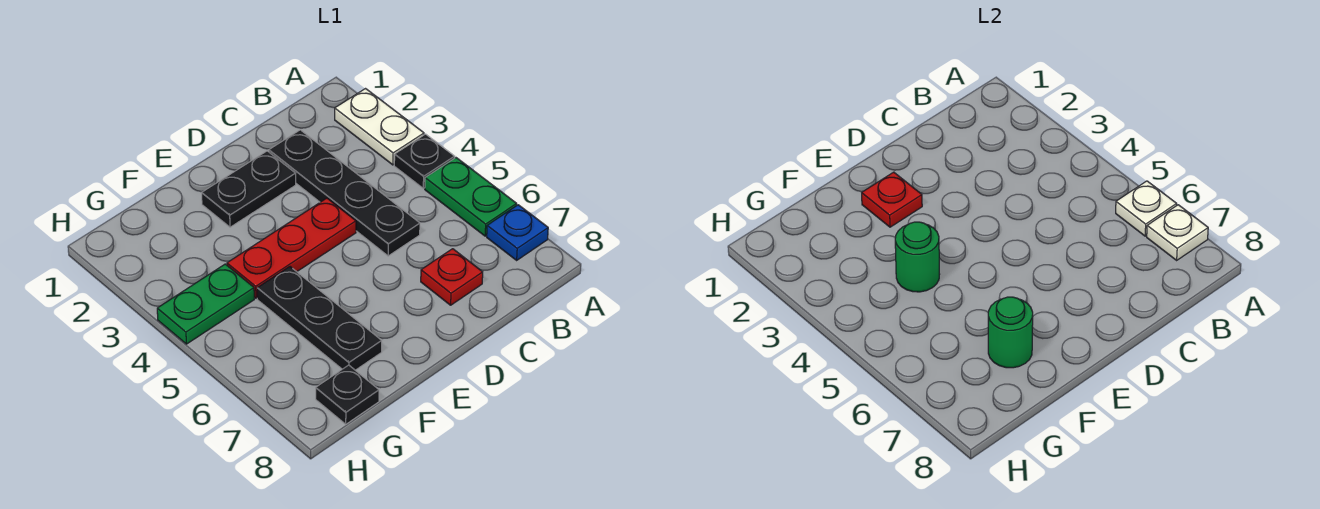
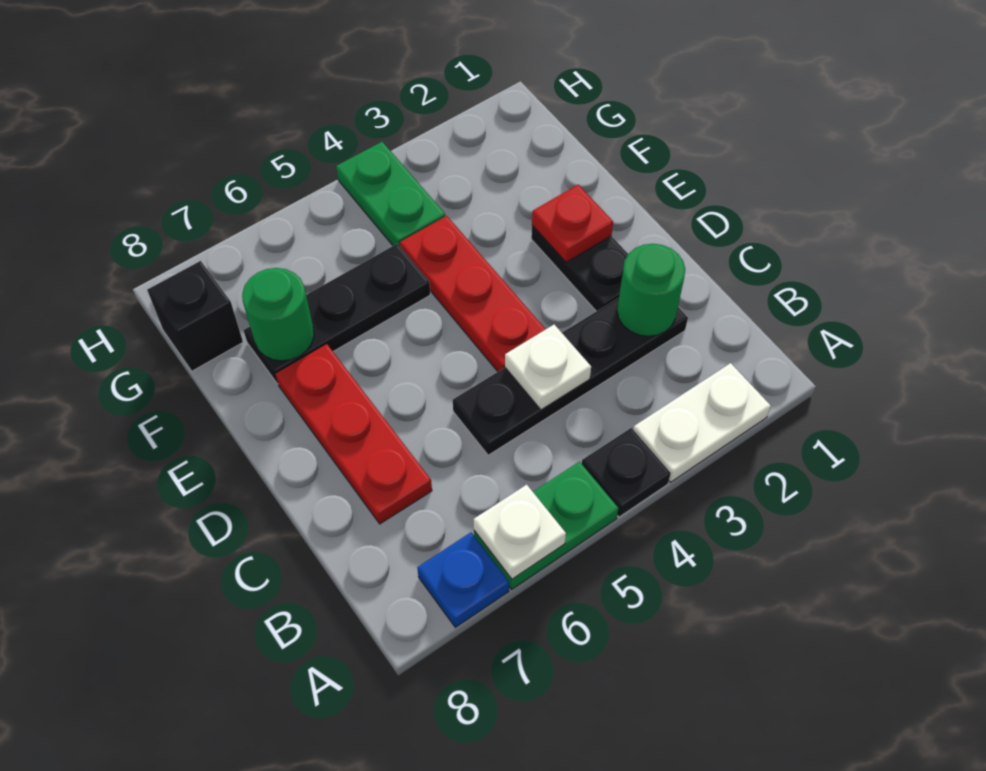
white 1x1 plate [1147,205,1208,260] -> white 1x1 plate moved to [505,325,591,410]
red 1x1 plate [421,249,483,305] -> red 1x3 plate [276,344,432,524]
green 1x1 round brick [895,222,940,292] -> green 1x1 round brick moved to [617,244,685,336]
black 1x1 plate [316,365,379,424] -> black 1x1 brick [147,261,243,371]

